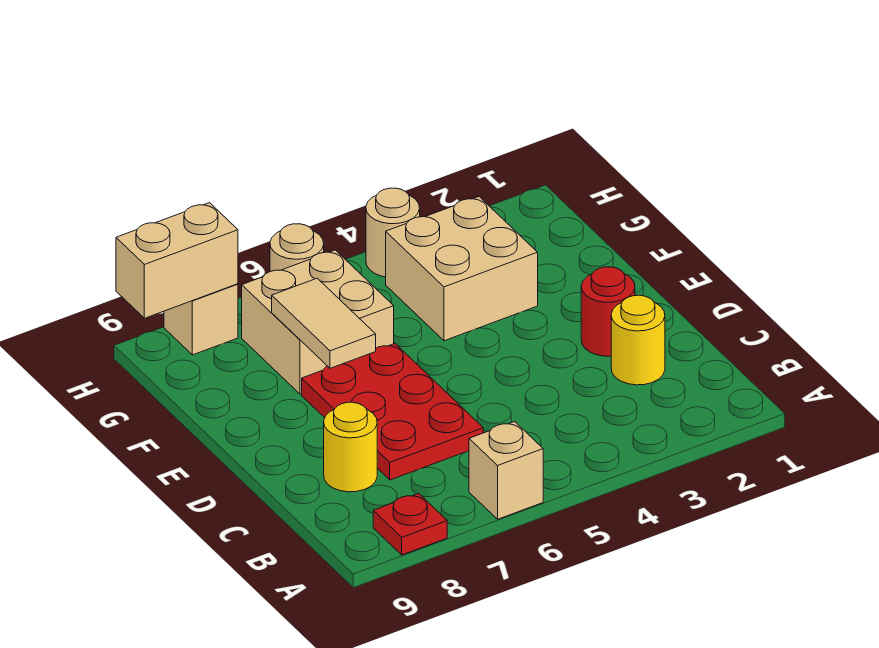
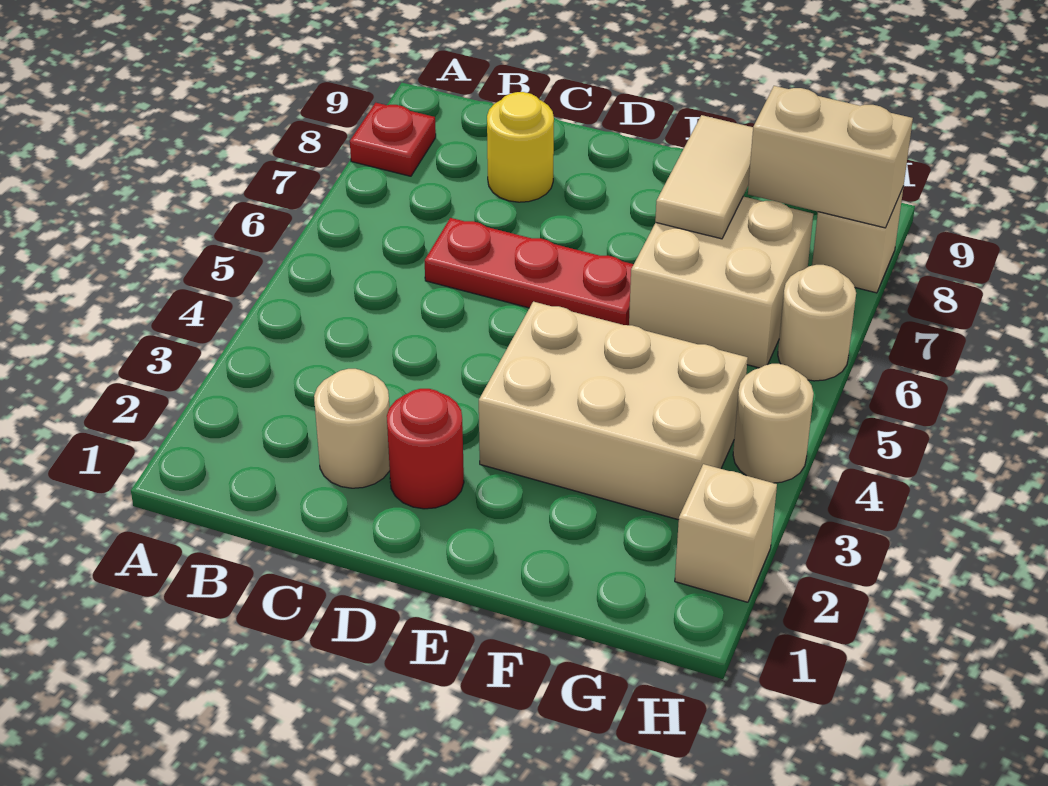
tan 1x1 brick [469,422,543,519] -> tan 1x1 brick moved to [675,464,777,602]
yellow 1x1 round brick [611,295,665,385] -> tan 1x1 round brick [314,369,390,488]
red 2x3 plate [302,344,483,480] -> red 1x3 plate [425,218,634,325]
tan 1x2 tile [272,278,376,368] -> tan 1x2 tile turned to [655,115,753,239]
tan 2x2 brick [386,197,538,341] -> tan 2x3 brick [479,302,748,520]
tan 1x2 brick [116,203,238,318] -> tan 1x2 brick turned to [748,86,913,228]

